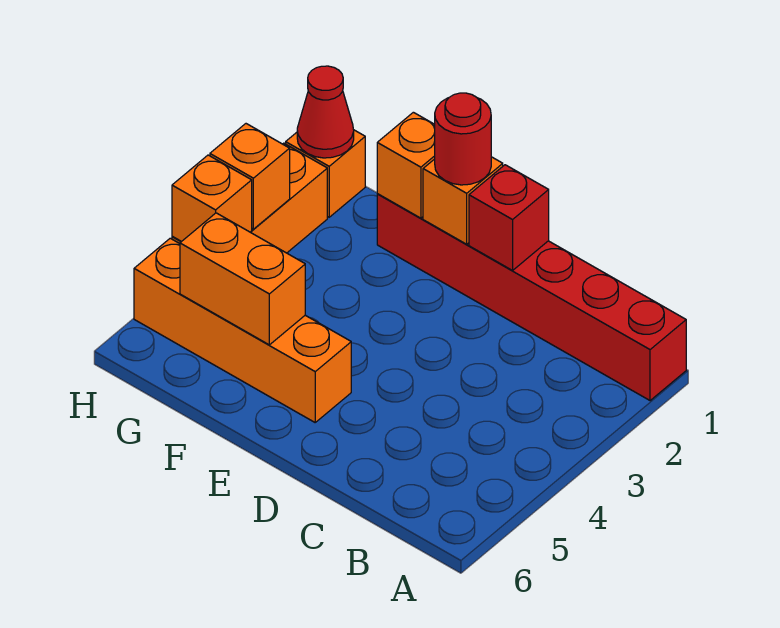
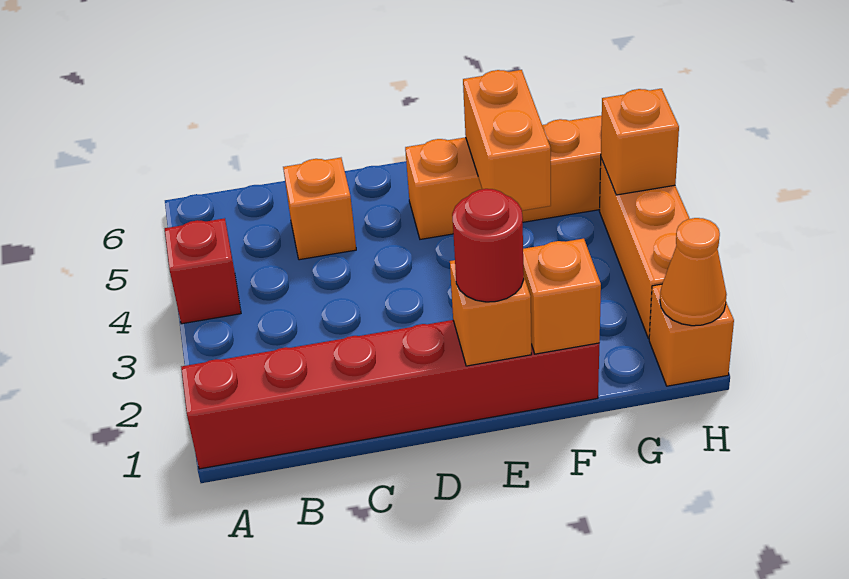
red 1x1 brick [469,165,549,270] -> red 1x1 brick moved to [165,218,241,324]
orange 1x2 brick [180,213,305,345] -> orange 1x2 brick turned to [463,70,551,211]
red 1x1 cone [297,66,354,158] -> orange 1x1 cone [660,218,727,326]
orange 1x1 brick [210,124,290,229] -> orange 1x1 brick moved to [283,158,356,260]

